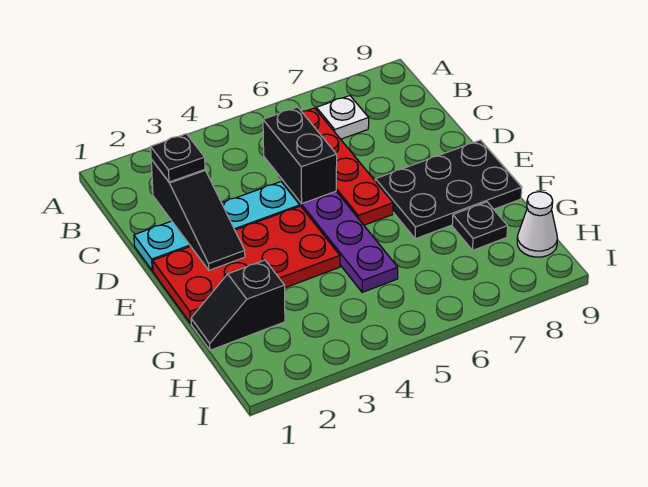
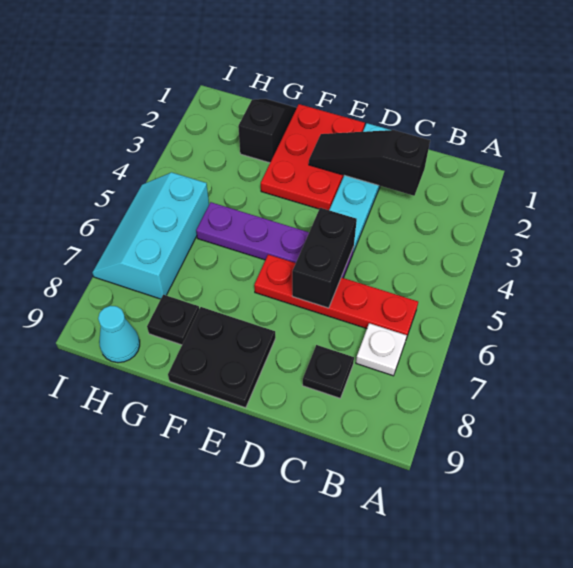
black 1x1 plate [151,134,205,182] -> black 1x1 plate moved to [303,345,354,398]
black 1x2 brick [263,107,337,204] -> black 1x2 brick turned to [292,208,357,308]
red 2x4 plate [153,206,340,323] -> red 2x3 plate [261,104,365,210]
black 2x3 plate [375,140,522,239] -> black 2x2 plate [168,307,275,408]
none -> cyan 2x3 slope [92,172,209,299]
white 1x1 cone [517,192,558,257] -> cyan 1x1 cone [98,306,140,363]

